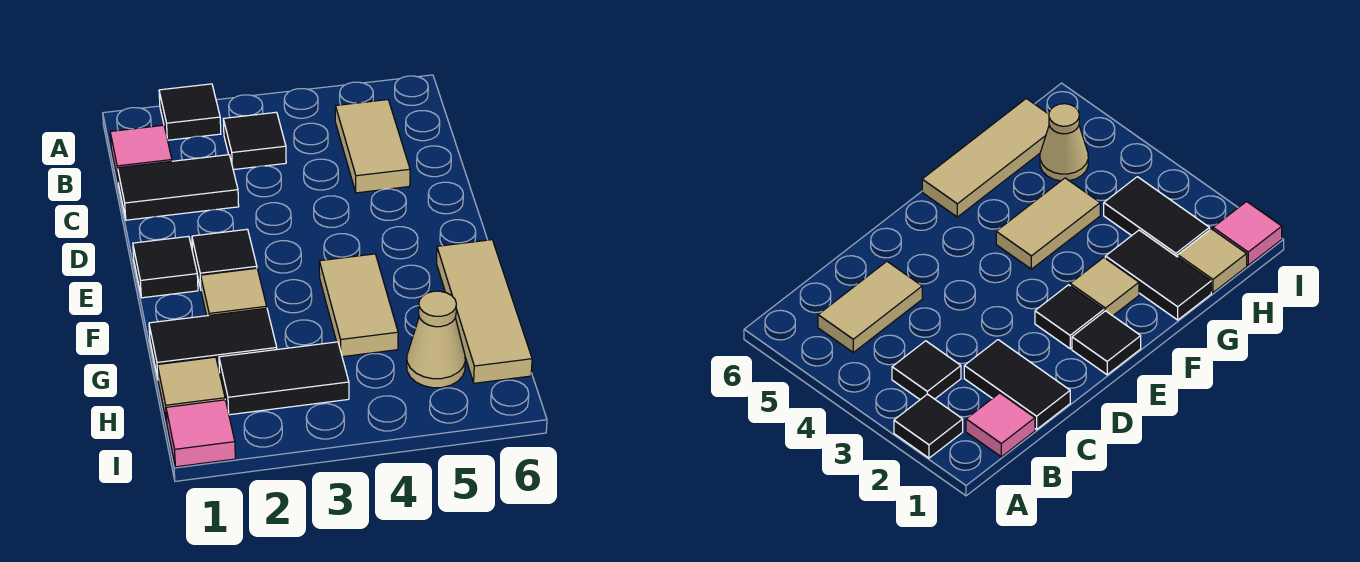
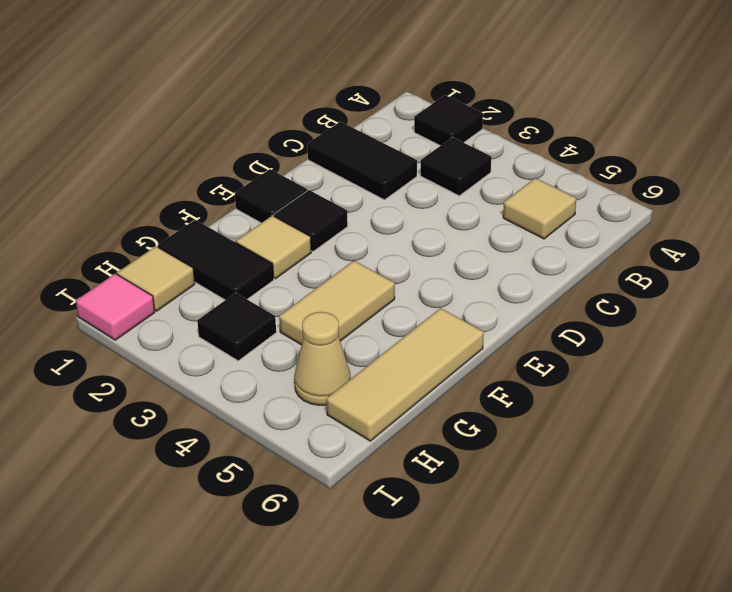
pink 1x1 tile [110,125,172,179] -> none
tan 1x2 tile [335,100,410,193] -> tan 1x1 tile [503,178,576,239]
black 1x2 tile [219,342,349,415] -> black 1x1 tile [197,293,276,361]

